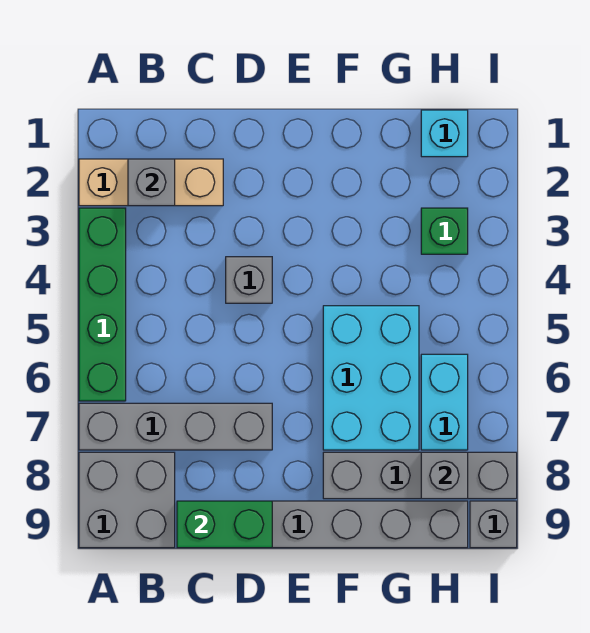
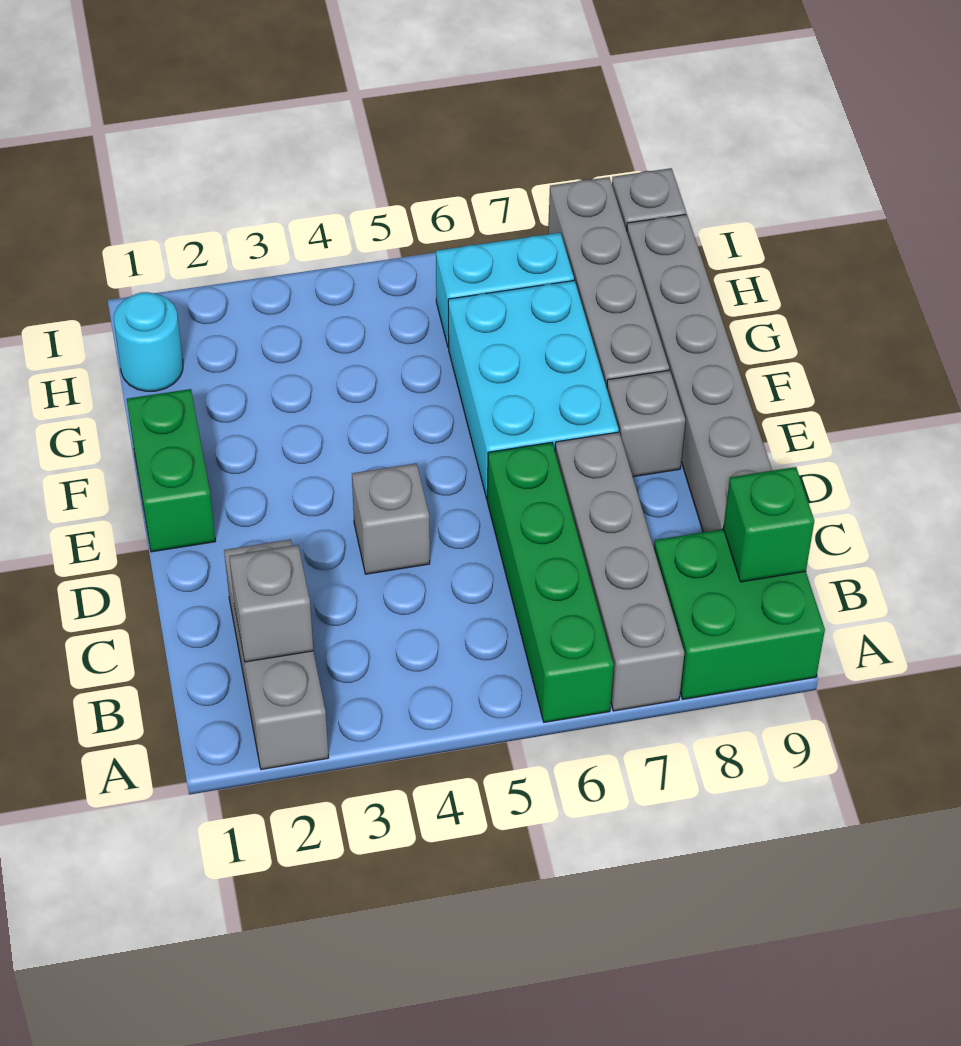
tan 1x3 brick [79,159,223,206] -> grey 1x3 brick [224,539,329,770]
green 1x4 brick [79,208,126,401] -> green 1x4 brick turned to [487,443,614,722]
grey 2x2 brick [79,452,175,548] -> green 2x2 brick [654,529,825,699]
green 1x2 brick [177,501,272,548] -> green 1x2 brick moved to [127,389,215,552]
cyan 2x3 brick [323,306,419,450] -> cyan 2x3 brick turned to [448,281,619,499]
cyan 1x1 brick [421,110,468,157] -> cyan 1x1 round brick [114,292,183,391]
green 1x1 brick [421,208,468,254] -> green 1x1 brick moved to [723,467,814,582]
grey 1x1 brick [421,452,468,499] -> grey 1x1 brick moved to [607,370,685,477]

